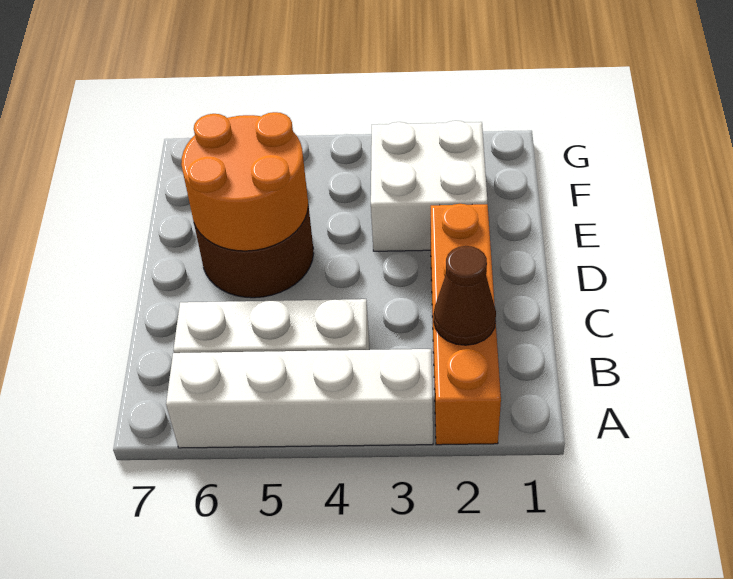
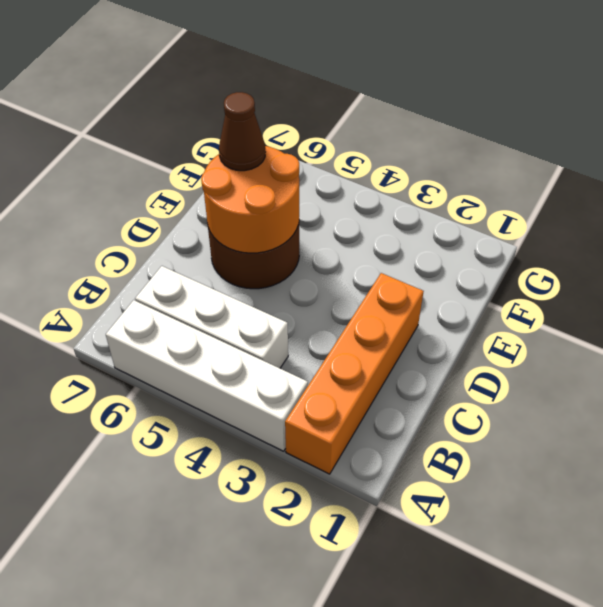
brown 1x1 cone [434,246,496,345] -> brown 1x1 cone moved to [219,92,265,171]
white 2x2 brick [371,121,488,251] -> none

